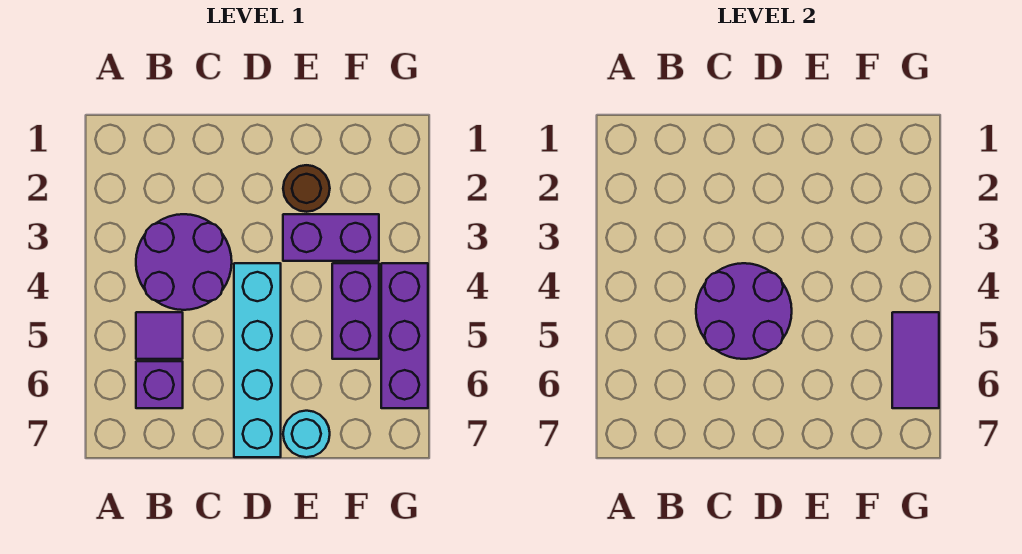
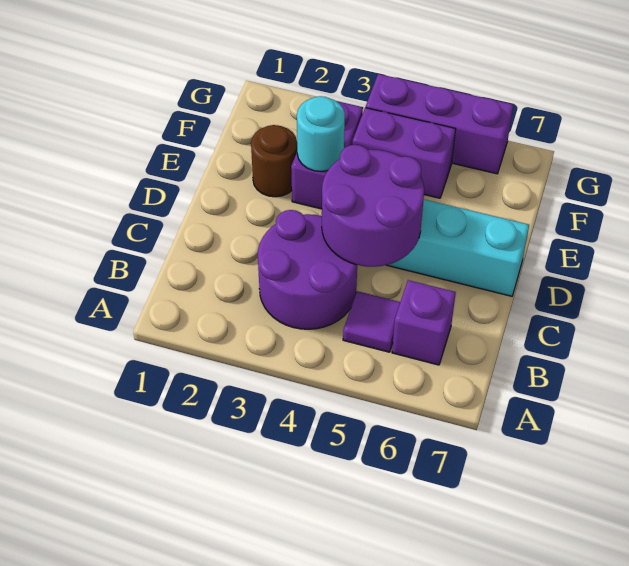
cyan 1x1 round brick [283,411,330,457] -> cyan 1x1 round brick moved to [297,96,345,171]
purple 1x2 tile [892,312,939,408] -> none

